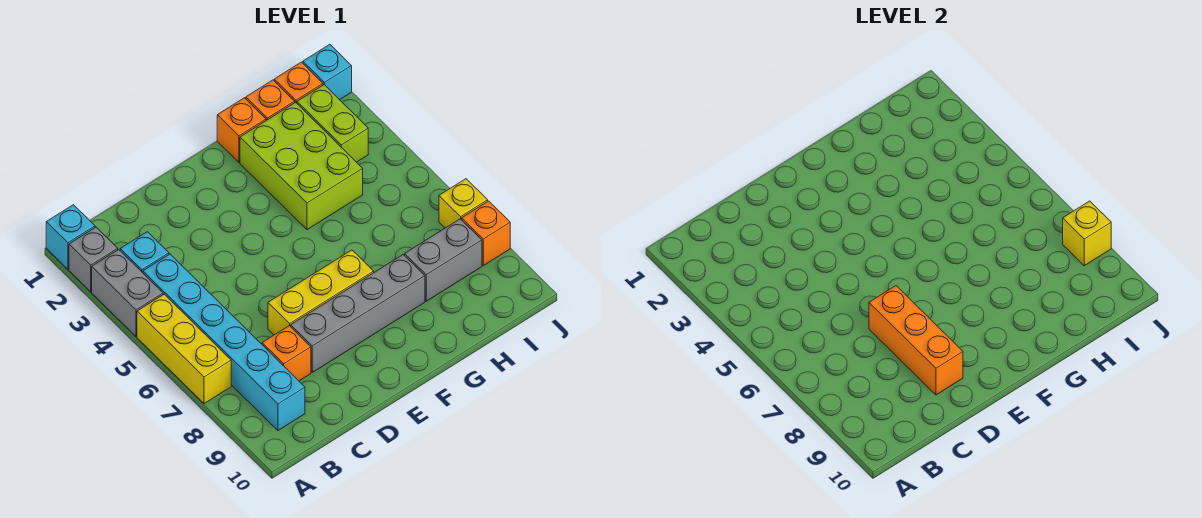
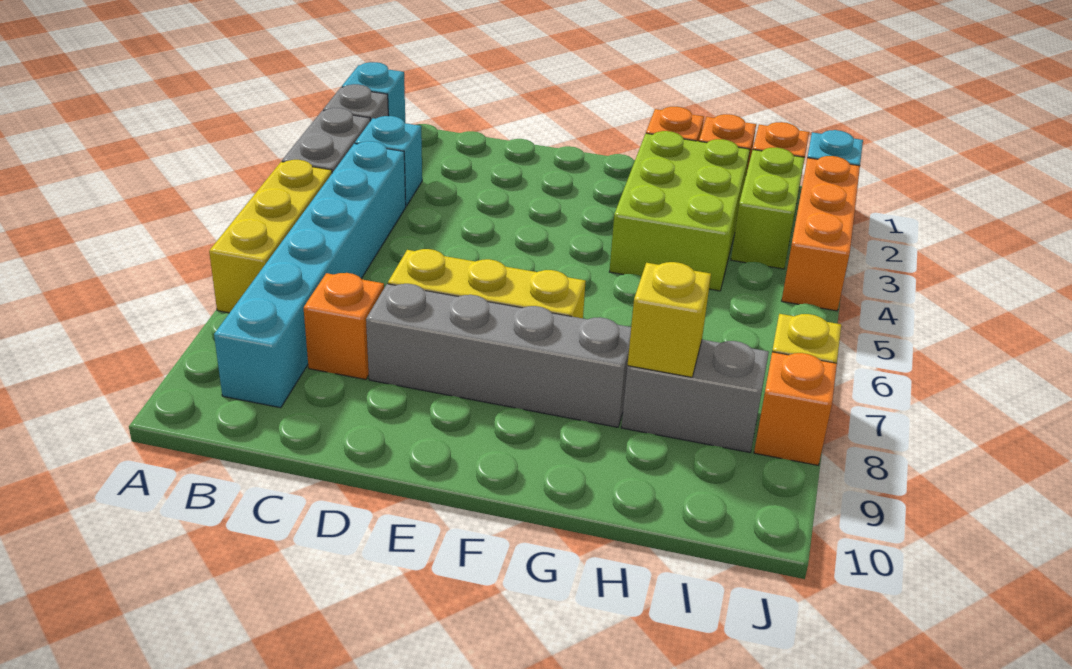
orange 1x3 brick [869,286,963,395] -> orange 1x3 brick moved to [782,156,860,311]
yellow 1x1 brick [1063,201,1111,266] -> yellow 1x1 brick moved to [628,262,711,377]

